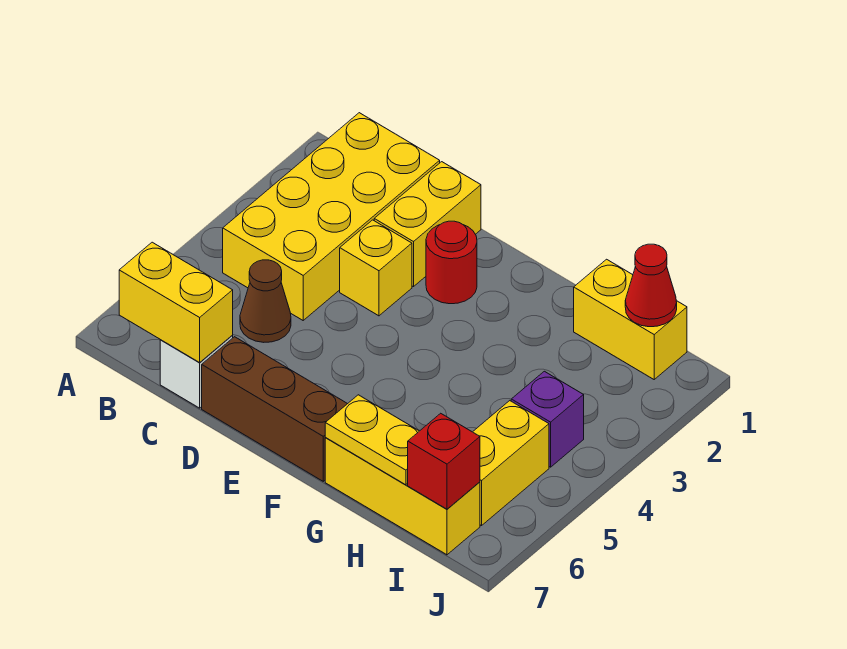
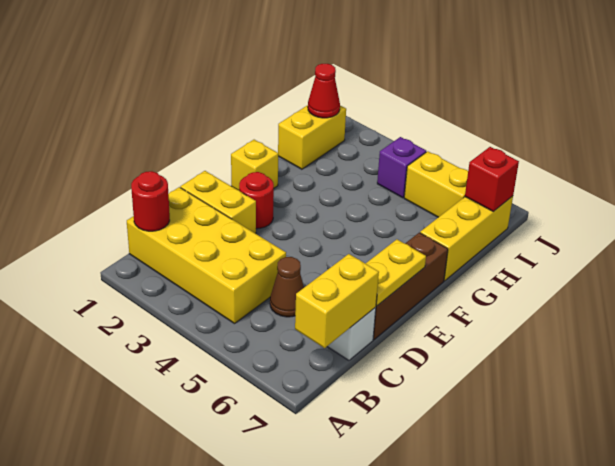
none -> red 1x1 round brick [131,171,170,231]
yellow 1x1 brick [340,220,412,316] -> yellow 1x1 brick moved to [231,140,278,190]
yellow 1x2 plate [325,395,419,485] -> yellow 1x2 plate moved to [366,239,426,306]

